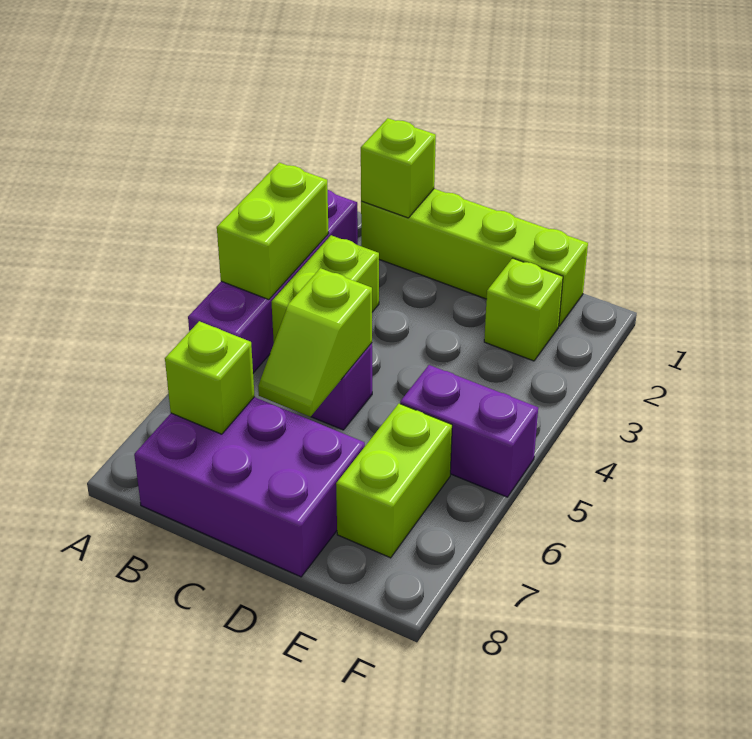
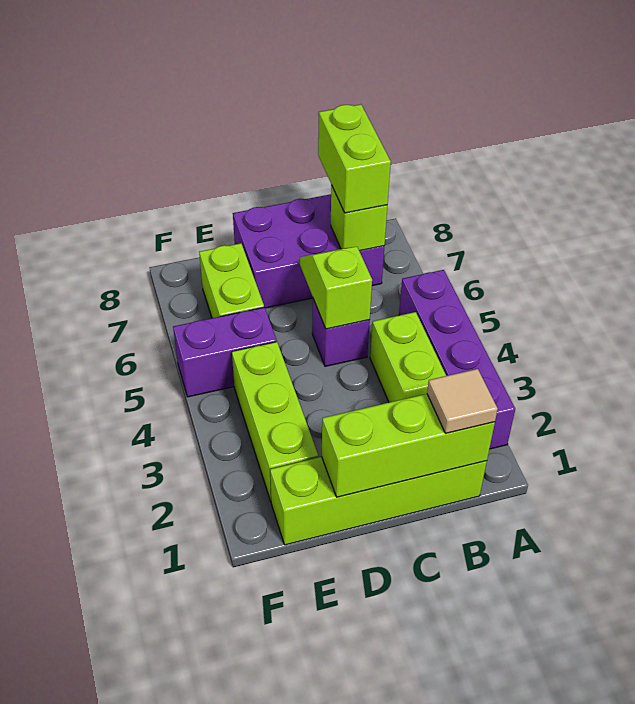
lime 1x2 brick [217,163,329,300] -> lime 1x2 brick moved to [318,104,391,213]
lime 1x1 brick [361,118,436,218] -> lime 1x3 brick [322,394,495,497]
none -> tan 1x1 tile [427,369,498,433]
lime 1x1 brick [484,258,563,361] -> lime 1x3 brick [232,342,318,501]

